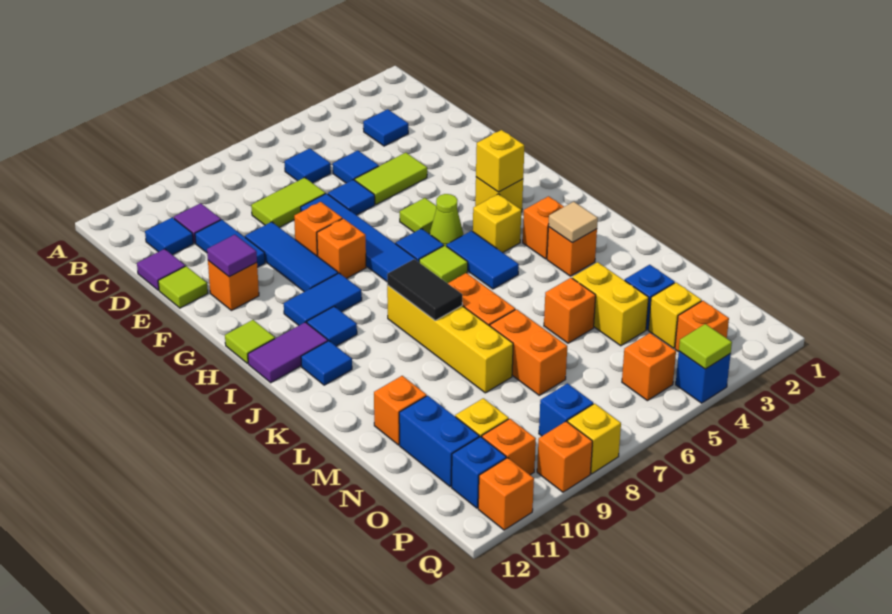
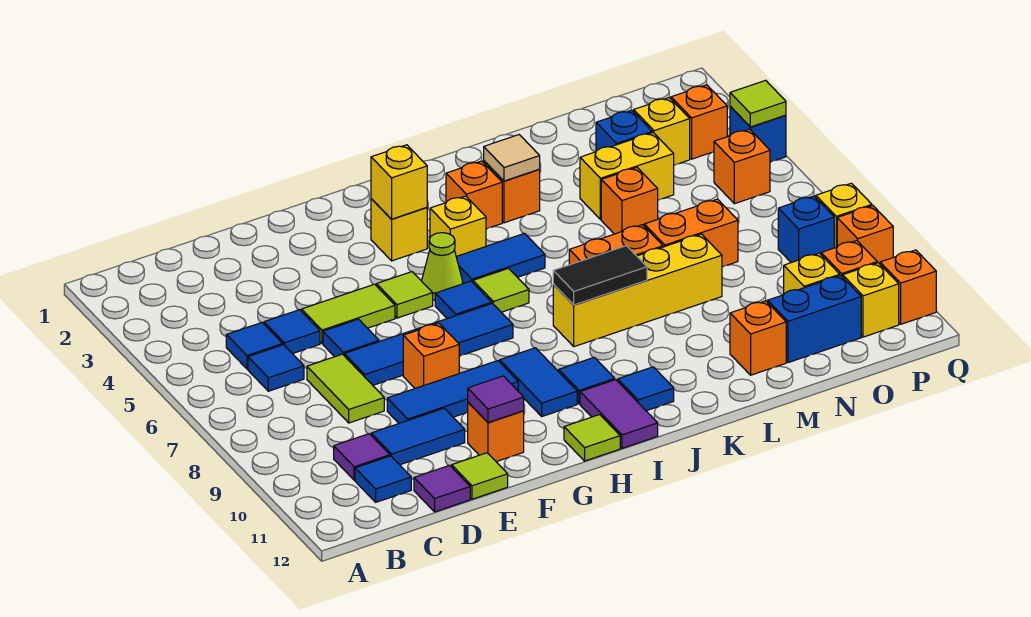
blue 1x1 tile [363,109,408,146] -> blue 1x1 tile moved to [226,323,283,369]
lime 1x2 tile [355,153,427,205] -> lime 1x2 tile turned to [301,284,395,344]
orange 1x1 brick [317,219,366,278] -> none
blue 1x1 brick [452,436,506,508] -> yellow 1x1 brick [843,263,899,337]

